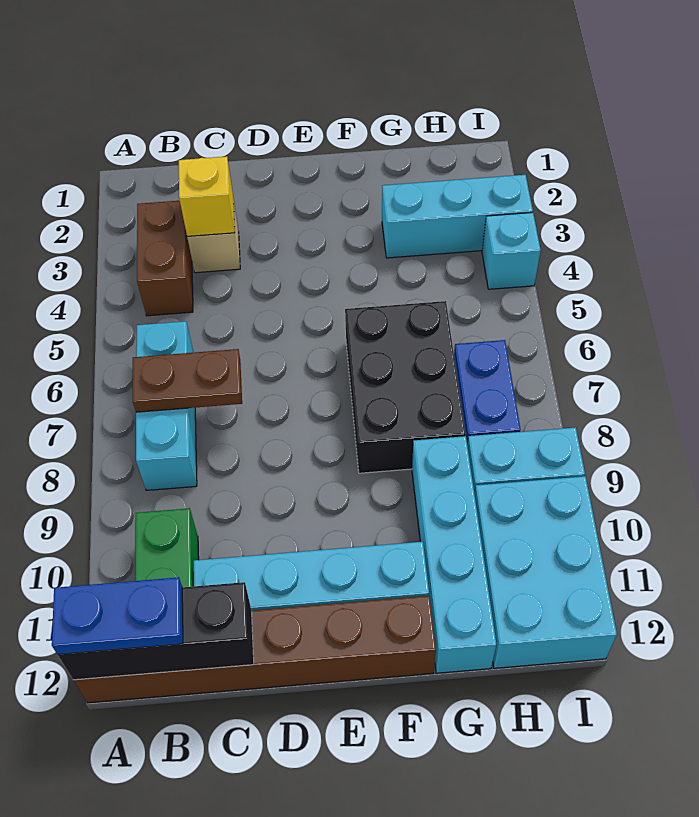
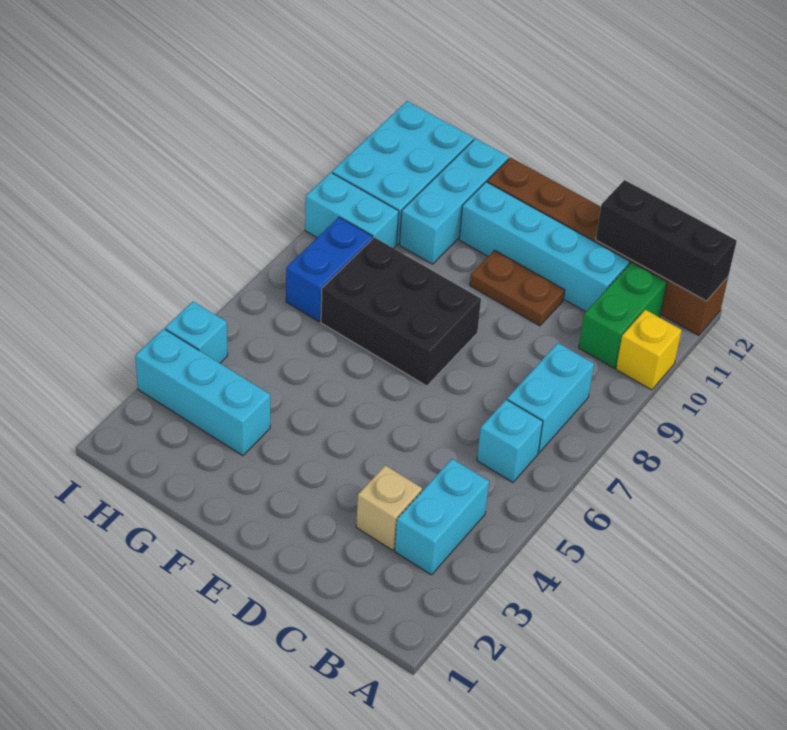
blue 1x2 plate [52,577,183,655] -> none
brown 1x2 brick [137,201,193,316] -> cyan 1x2 brick [395,459,489,575]
brown 1x2 plate [133,349,242,412] -> brown 1x2 plate moved to [470,250,565,326]
yellow 1x1 brick [179,156,235,236] -> yellow 1x1 brick moved to [616,310,682,390]
black 2x3 brick [345,301,466,473] -> black 2x3 brick turned to [321,237,481,386]
cyan 1x4 brick [412,436,496,673] -> cyan 1x3 brick [400,138,509,264]

